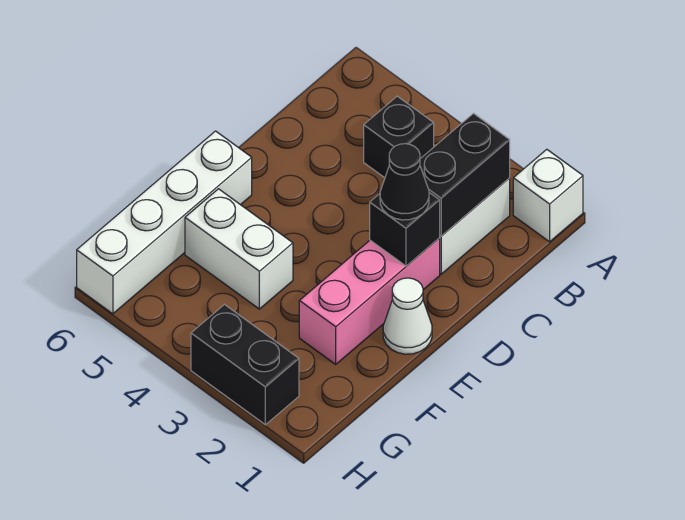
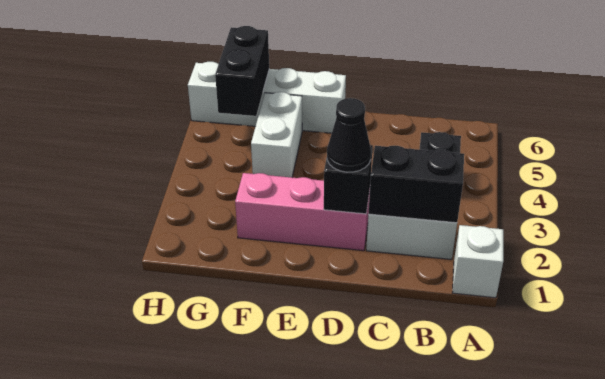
white 1x1 cone [383,278,432,354] -> none
black 1x2 brick [191,305,299,425] -> black 1x2 brick moved to [215,26,269,116]

